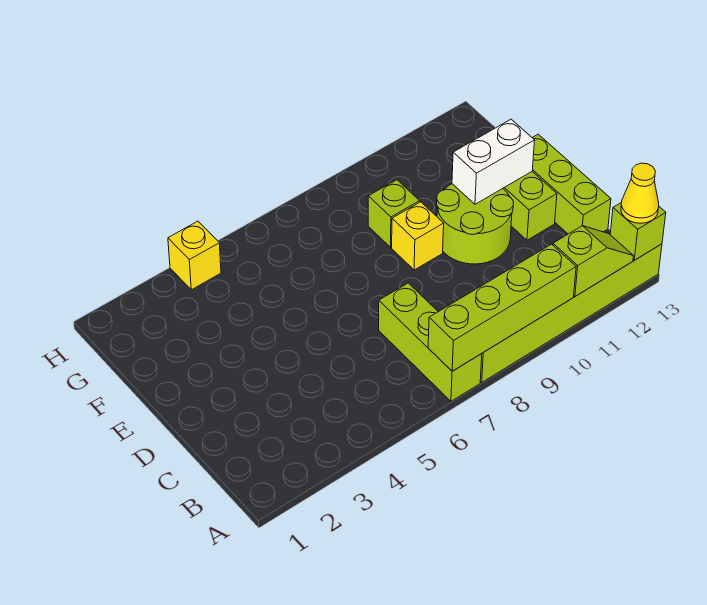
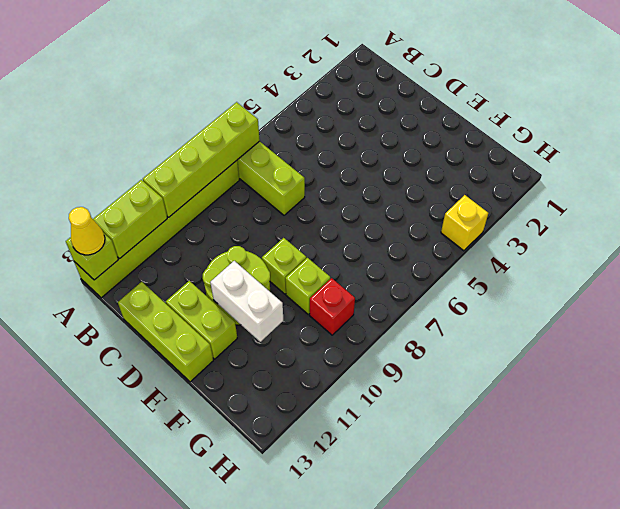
lime 1x2 slope [553,226,633,296] -> lime 1x2 brick [93,180,167,259]
yellow 1x1 brick [392,202,444,270] -> lime 1x1 brick [262,238,306,294]
white 1x2 brick [452,119,535,204] -> white 1x2 brick turned to [210,261,283,342]
none -> red 1x1 brick [310,278,355,335]

